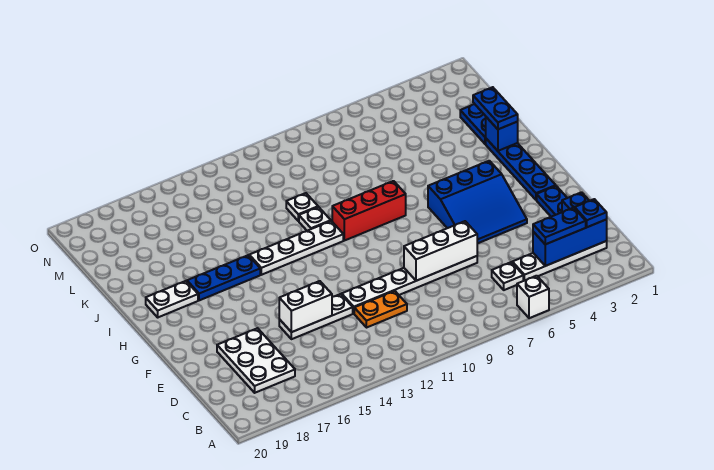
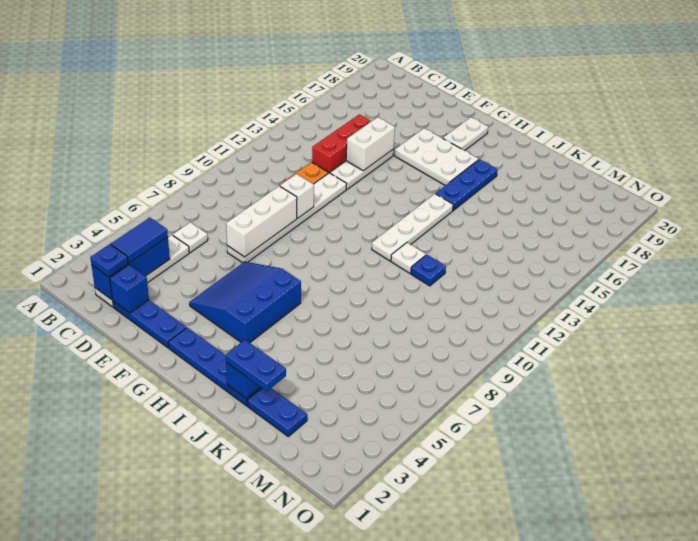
white 1x1 brick [517,276,549,318] -> white 1x1 brick moved to [280,174,314,218]
blue 1x2 plate [533,208,586,244] -> blue 1x2 tile [111,218,168,263]
white 2x3 plate [217,328,295,393] -> white 2x3 plate moved to [395,128,479,185]
red 1x3 brick [332,181,406,241] -> red 1x3 brick moved to [312,114,371,173]
white 1x2 plate [146,281,198,317] -> white 1x2 plate moved to [443,117,488,151]
white 1x1 plate [286,193,318,221] -> blue 1x1 plate [411,255,446,286]

